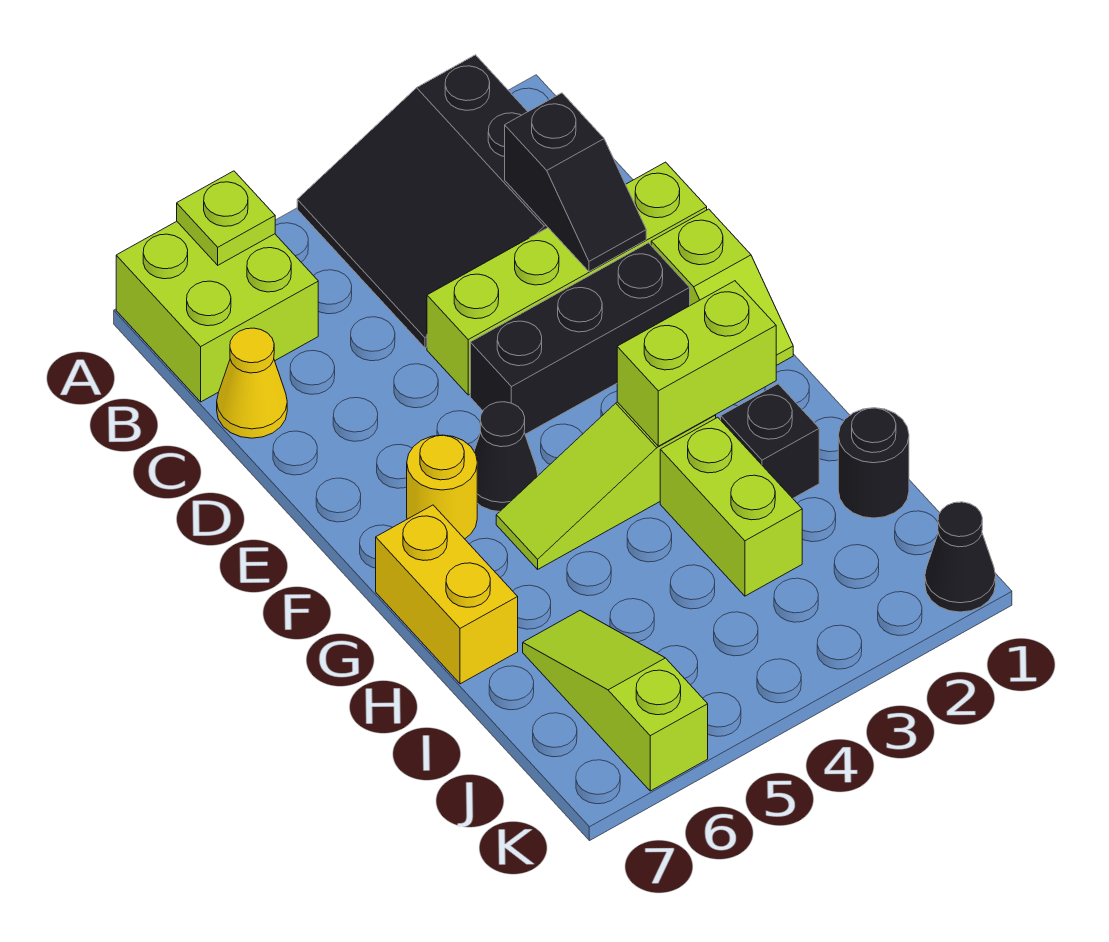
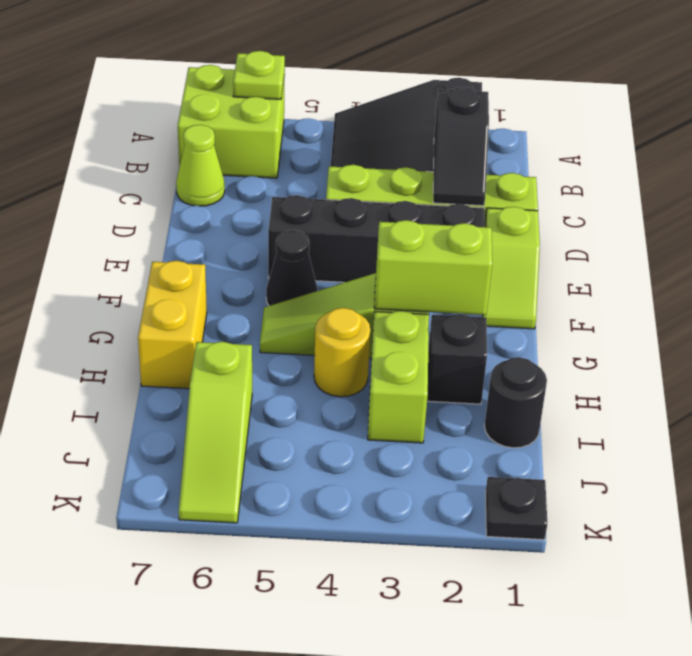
yellow 1x1 cone [217,328,287,438] -> lime 1x1 cone [176,125,225,206]
black 1x3 brick [470,243,690,434] -> black 1x4 brick [268,195,485,282]
yellow 1x1 round brick [407,435,477,539] -> yellow 1x1 round brick moved to [314,308,371,397]
lime 1x3 slope [523,611,708,791] -> lime 1x3 slope turned to [179,342,252,523]
black 1x1 cone [925,502,996,612] -> black 1x1 plate [486,477,547,540]

